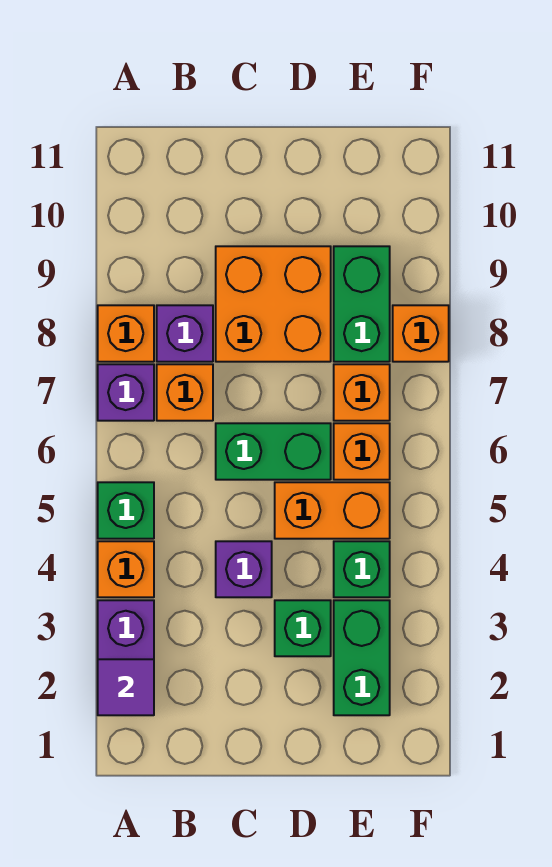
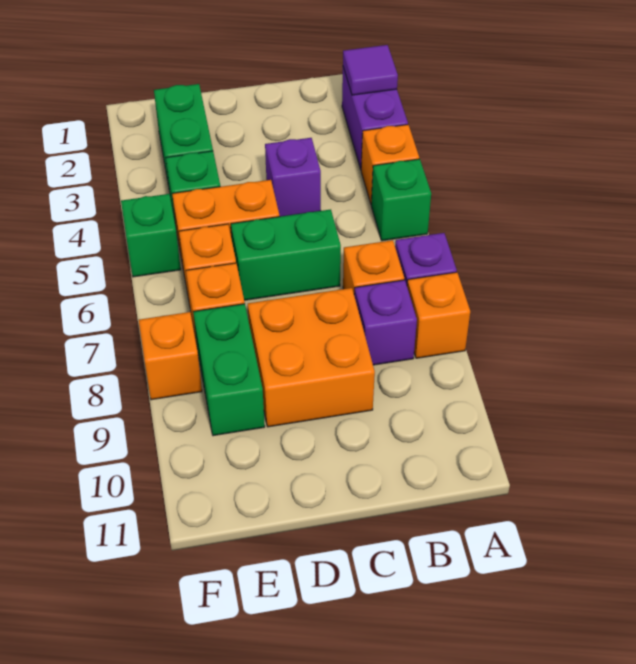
green 1x1 brick [275,600,331,656] -> green 1x1 brick moved to [121,194,181,277]

